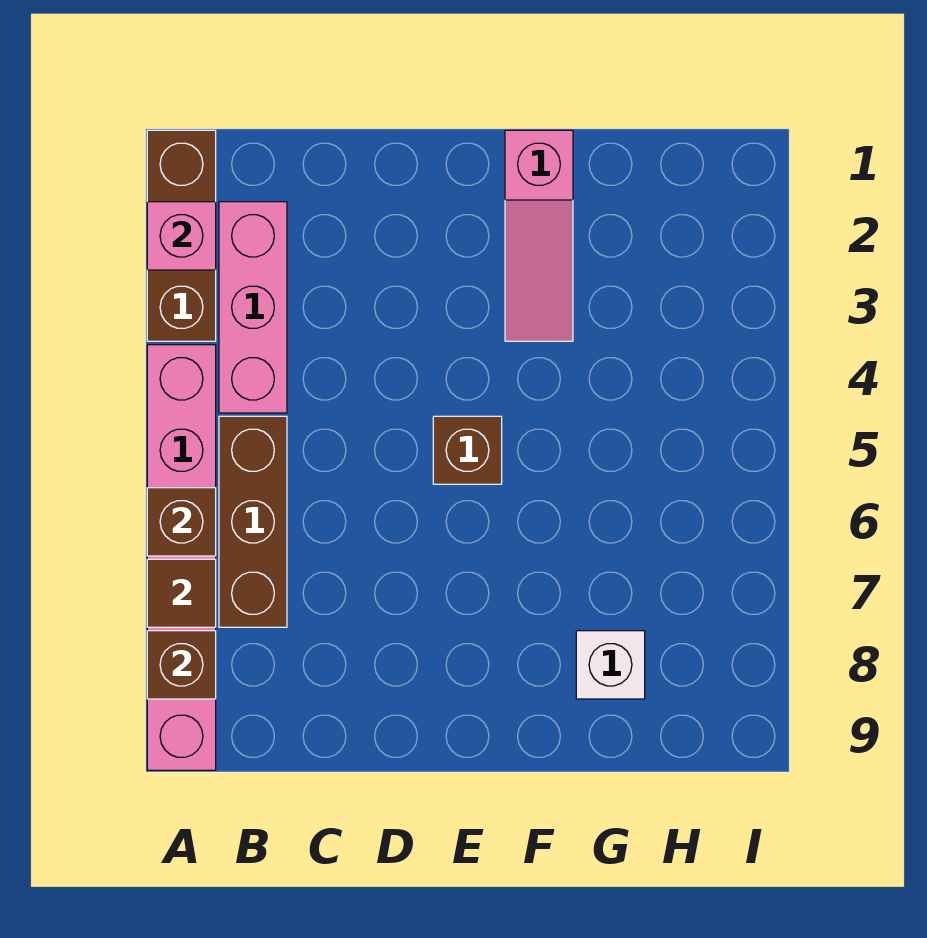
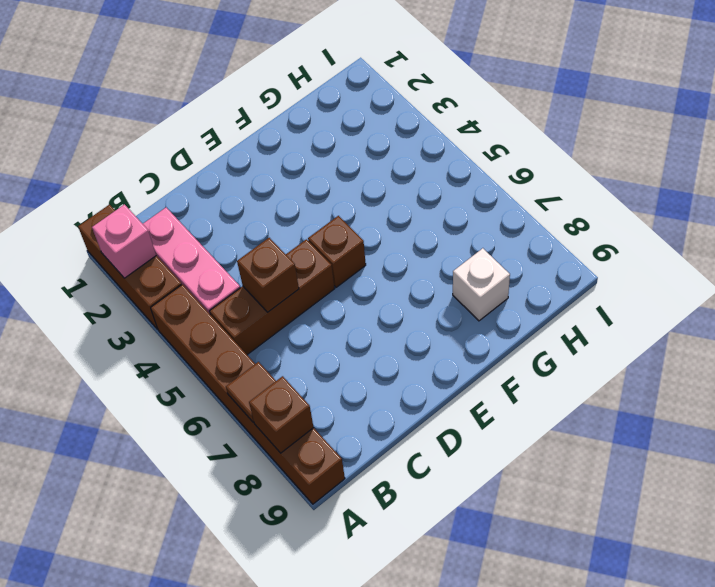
pink 1x6 brick [147,345,216,770] -> brown 1x6 brick [151,284,345,504]
brown 1x1 brick [147,488,216,556] -> brown 1x1 brick moved to [237,238,299,312]
brown 1x3 brick [219,416,287,627] -> brown 1x3 brick turned to [210,239,335,355]
pink 1x3 slope [505,130,573,341] -> none

